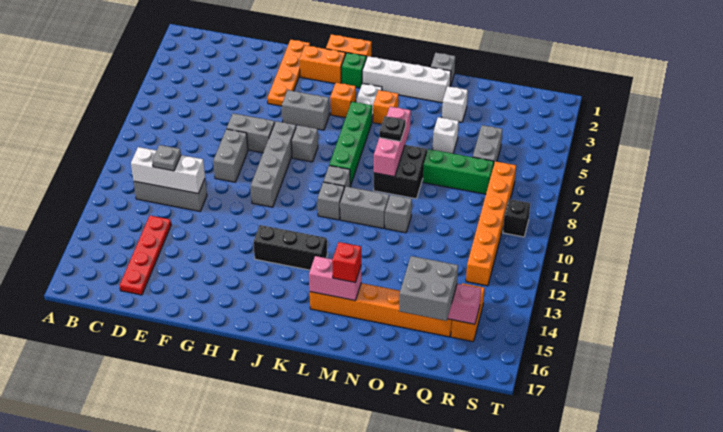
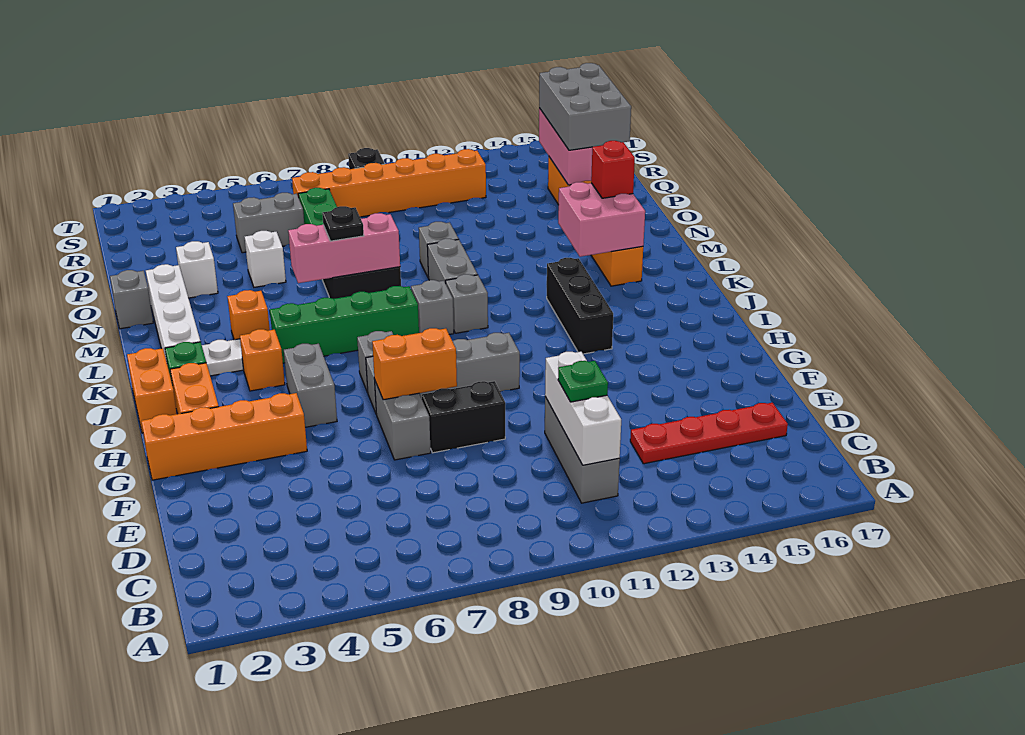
grey 1x1 plate [152,145,181,171] -> green 1x1 plate [558,361,608,402]
grey 1x2 brick [213,129,248,182] -> black 1x2 brick [422,381,505,453]
orange 1x4 plate [267,40,310,106] -> orange 1x4 brick [141,393,307,480]
pink 1x2 brick [309,256,361,301] -> pink 2x2 brick [558,182,645,257]
grey 2x2 brick [399,256,458,321] -> grey 2x3 brick [539,63,631,150]
orange 1x2 brick [451,283,484,342] -> orange 1x2 brick moved to [372,328,457,400]

